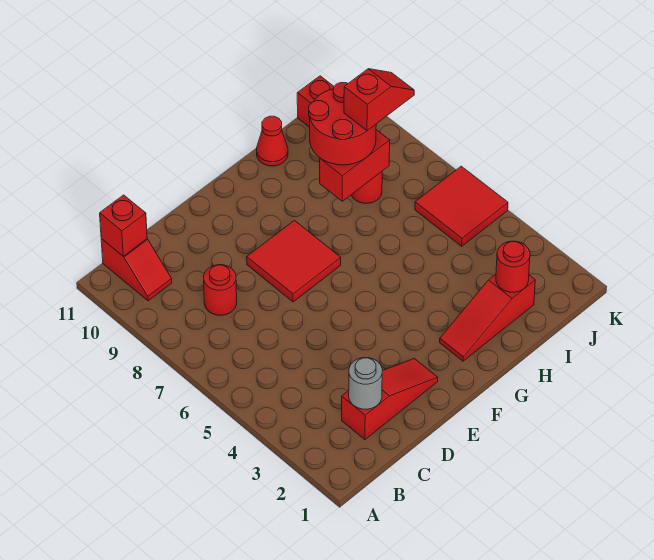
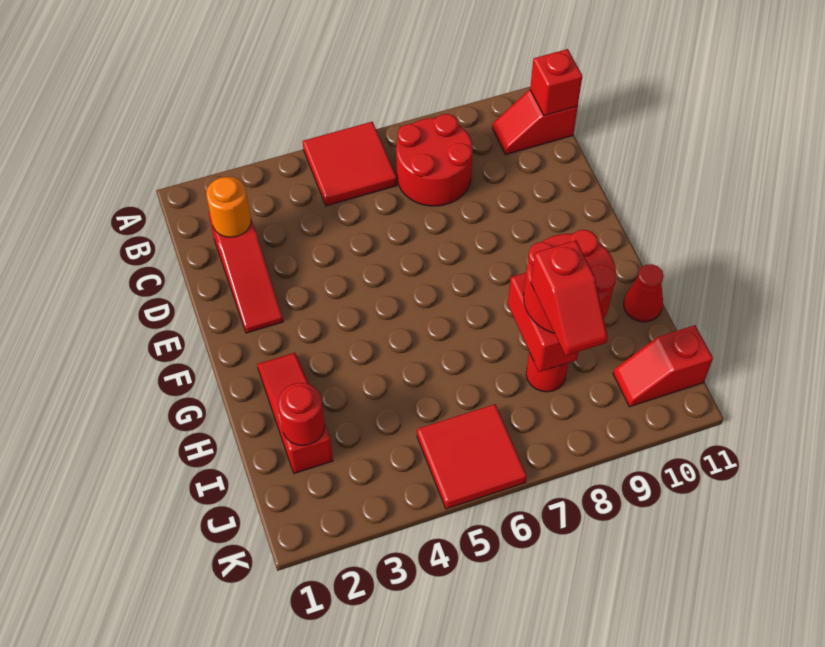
grey 1x1 round brick [349,358,382,409] -> orange 1x1 round brick [206,177,251,237]
red 1x1 round brick [204,265,237,315] -> red 2x2 round brick [396,114,473,206]
red 2x2 tile [247,220,341,302] -> red 2x2 tile moved to [303,122,397,206]

